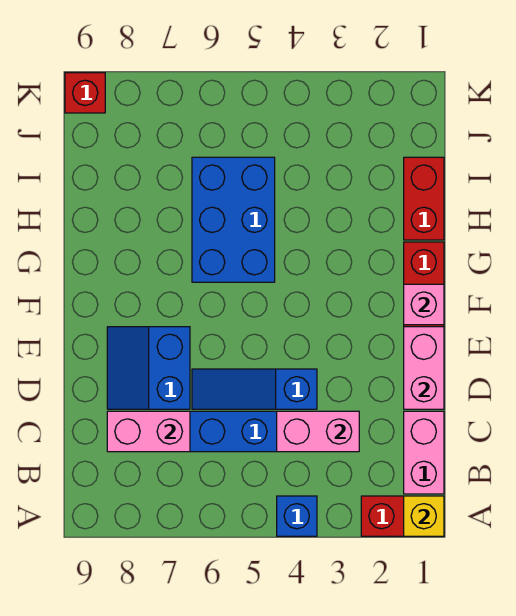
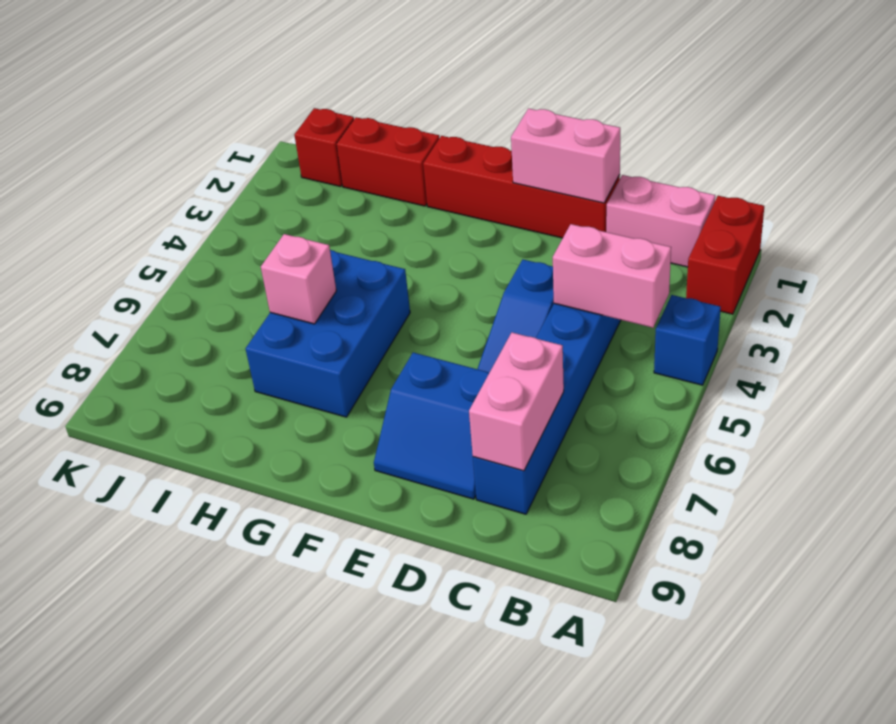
yellow 1x1 brick [404,496,444,536] -> none
pink 1x2 brick [277,411,359,452] -> pink 1x2 brick turned to [553,224,671,328]
pink 1x1 brick [404,284,444,325] -> pink 1x1 brick moved to [261,234,336,324]
blue 2x3 brick [192,157,275,282] -> blue 2x3 brick turned to [246,250,410,417]
red 1x1 brick [65,73,105,113] -> red 1x1 brick moved to [294,108,354,186]

